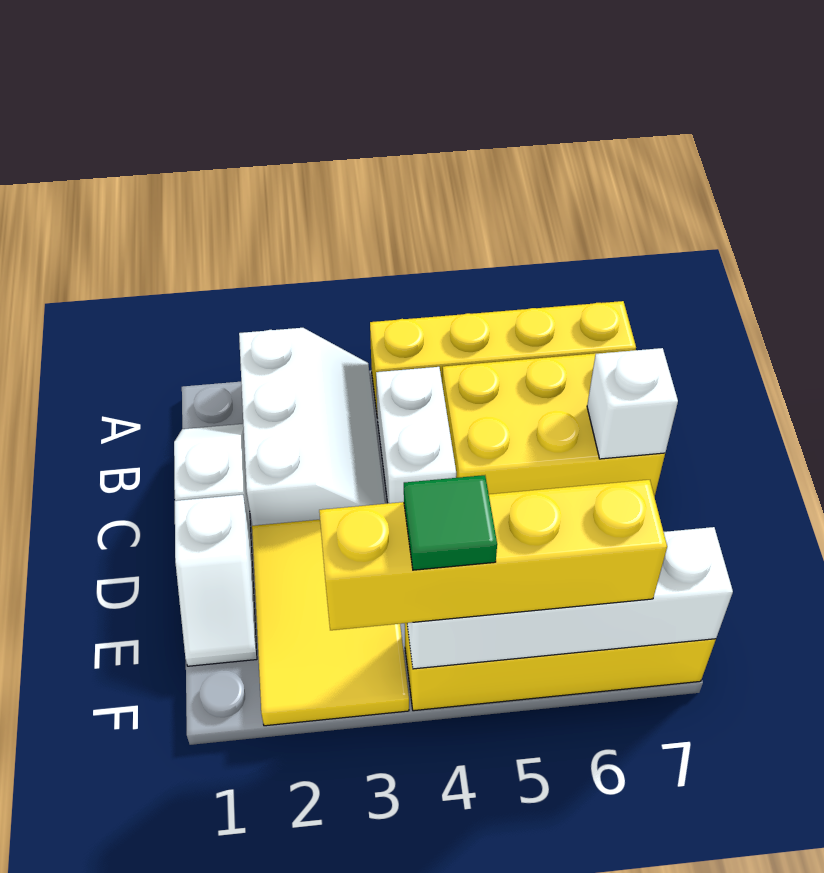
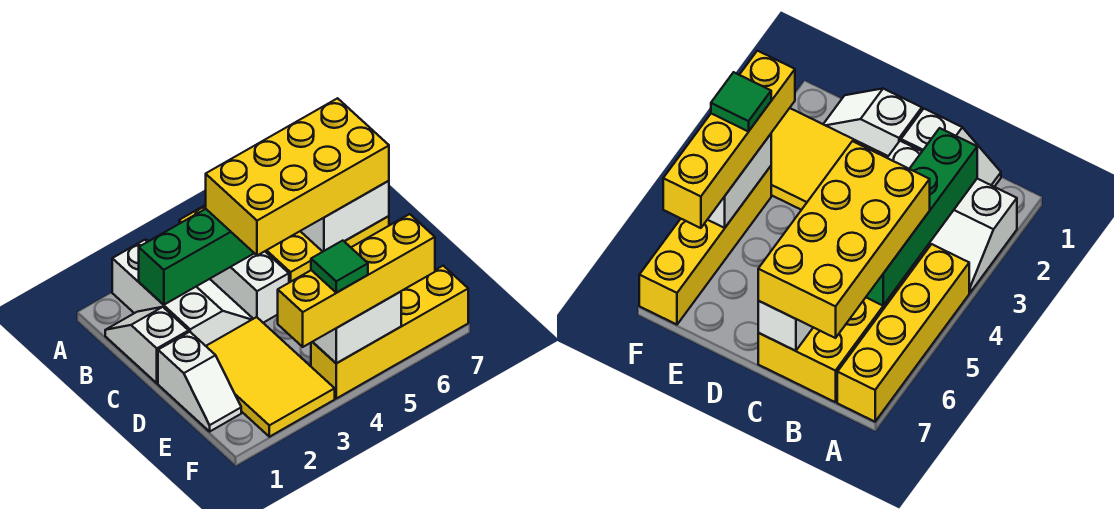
none -> green 1x4 brick [139,209,254,305]
none -> yellow 2x4 brick [206,98,389,256]
white 1x1 brick [587,348,678,459] -> white 1x2 brick [301,181,389,252]
white 1x4 brick [407,527,733,669] -> white 1x2 brick [313,292,401,363]

